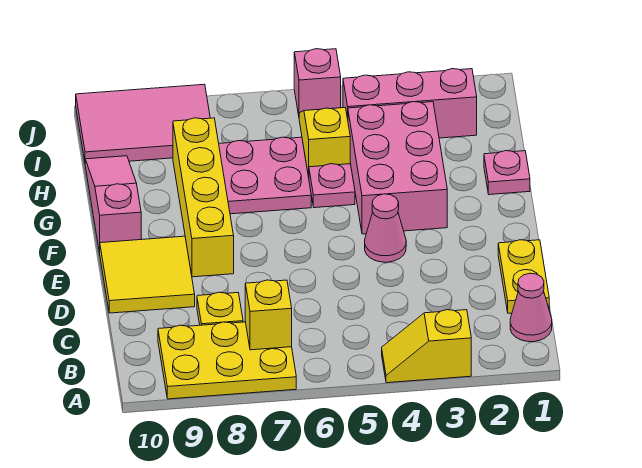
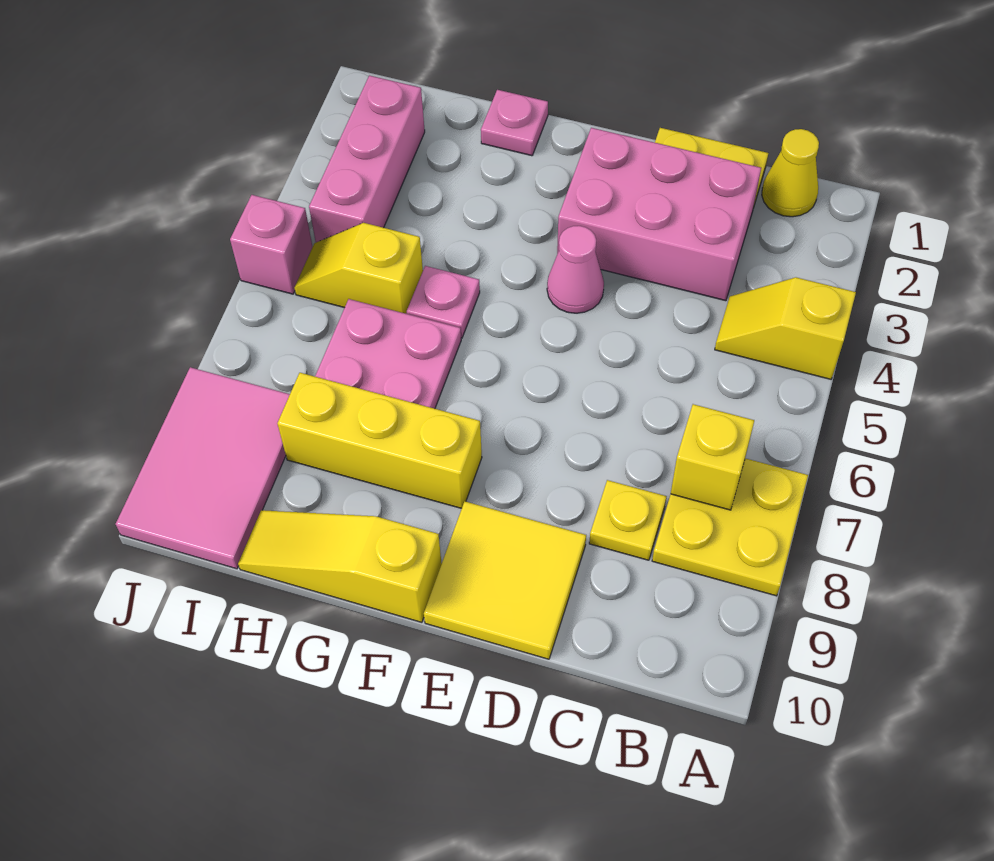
yellow 1x2 slope [382,310,471,383] -> yellow 1x2 slope turned to [715,277,856,379]
yellow 2x3 plate [158,322,296,399] -> yellow 2x2 plate [652,458,808,596]
pink 1x1 cone [510,273,552,342] -> yellow 1x1 cone [762,129,819,217]
yellow 1x4 brick [173,118,234,277] -> yellow 1x3 brick [277,373,482,508]
pink 2x3 brick [348,102,447,234] -> pink 2x3 brick moved to [557,128,761,301]
pink 1x3 slope [85,156,141,253] -> yellow 1x3 slope [238,510,442,622]

